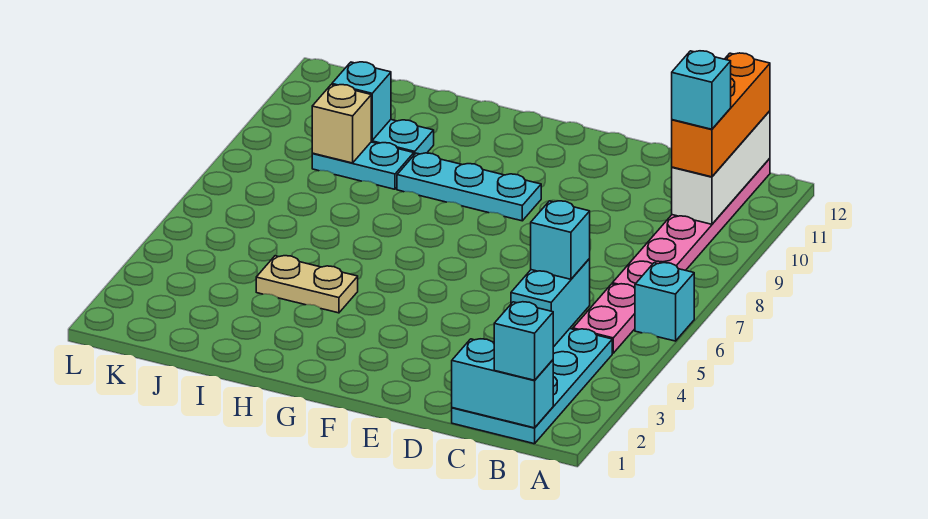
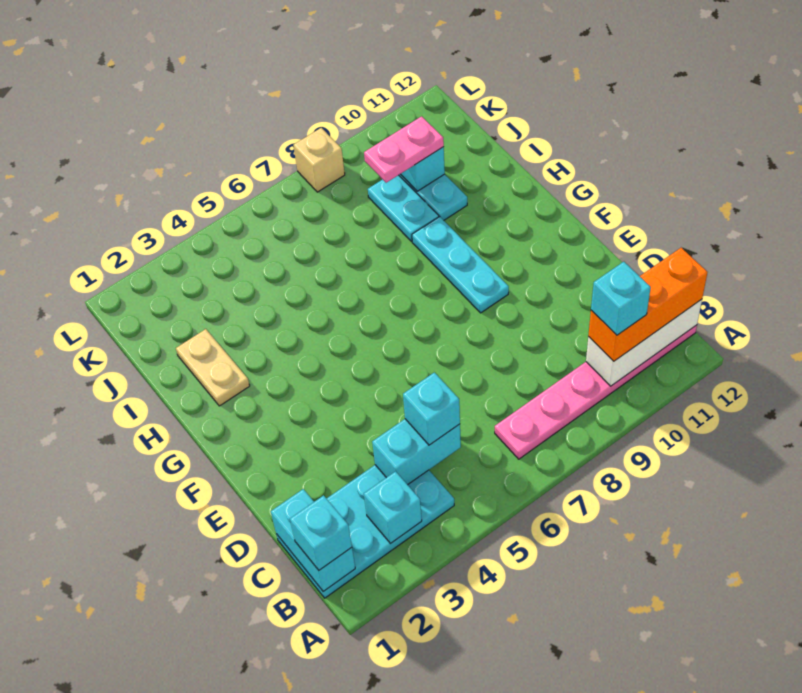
cyan 1x1 brick [635,263,694,341] -> cyan 1x1 brick moved to [364,471,422,543]
pink 1x2 plate [573,284,635,353] -> pink 1x2 plate moved to [364,116,444,183]
tan 1x2 plate [256,256,358,313] -> tan 1x2 plate moved to [176,329,250,406]
tan 1x1 brick [312,85,371,163] -> tan 1x1 brick moved to [293,128,345,192]

